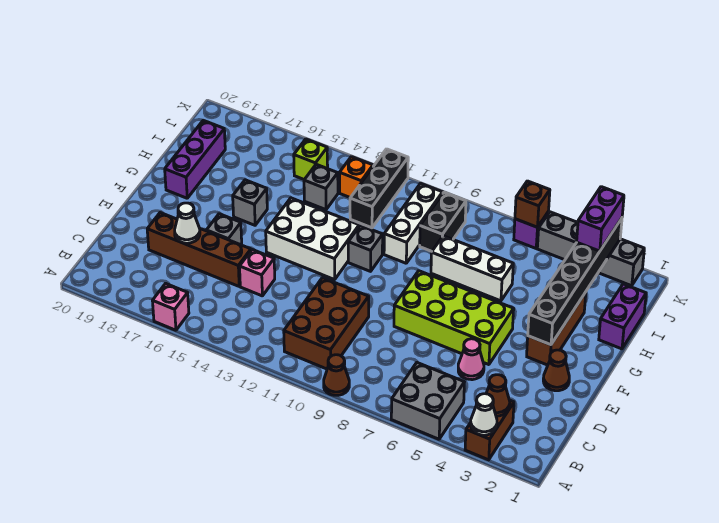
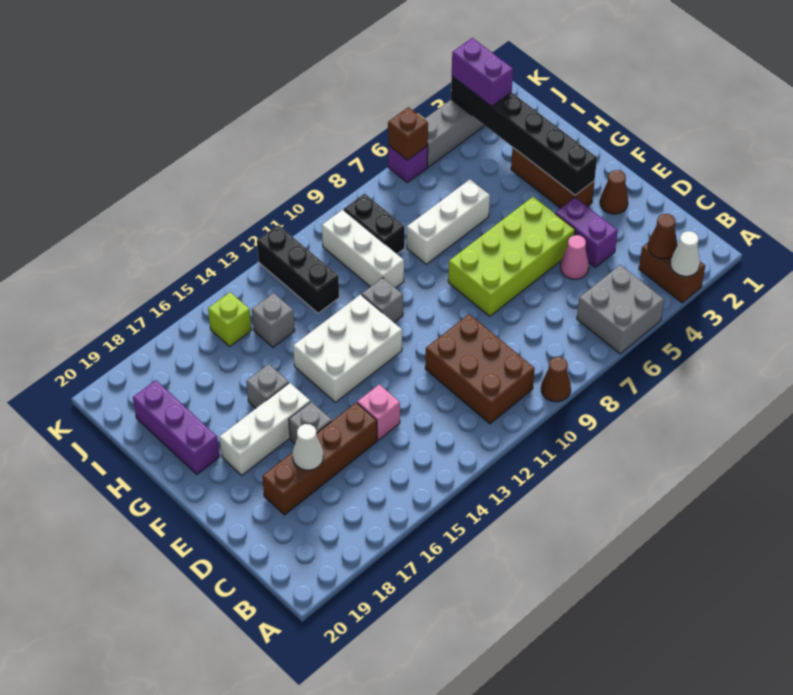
pink 1x1 brick [152,283,189,330] -> none
none -> white 1x3 brick [219,383,310,475]
purple 1x2 brick [599,284,646,349] -> purple 1x2 brick moved to [555,197,618,267]
orange 1x1 brick [339,157,373,198] -> none

